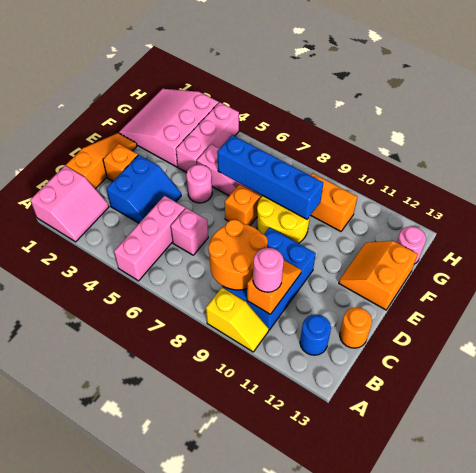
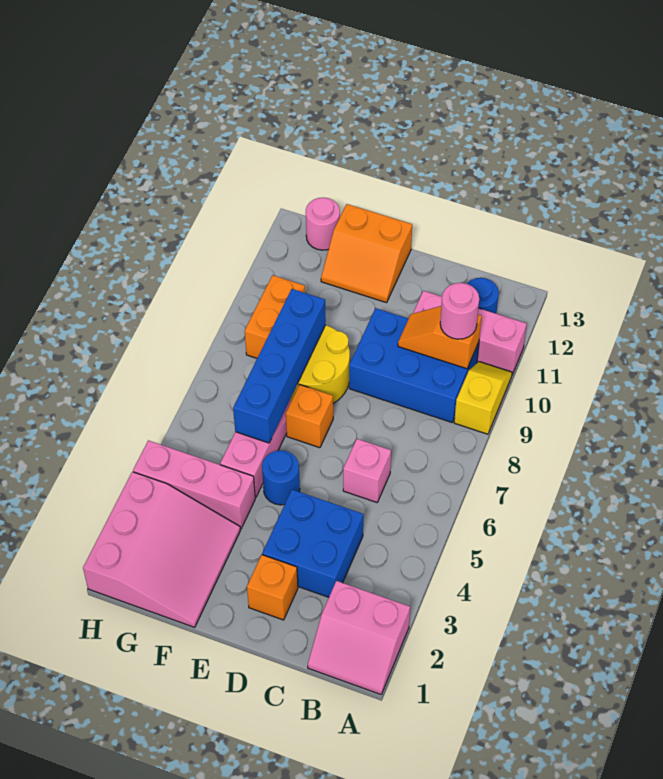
pink 2x2 slope [30,166,109,242] -> pink 2x2 slope turned to [308,581,410,694]
pink 1x3 brick [114,196,185,281] -> pink 1x3 brick moved to [413,291,527,374]
orange 2x2 round brick [208,220,268,290] -> none
orange 1x3 slope [66,133,137,189] -> none
blue 2x2 slope [106,155,181,223] -> blue 2x2 brick [262,490,363,597]
orange 1x1 round brick [340,307,372,348] -> none
pink 1x1 round brick [186,165,212,203] -> blue 1x1 round brick [262,450,300,505]
pink 3x3 slope [119,89,219,167] -> pink 3x3 slope turned to [83,472,240,627]

